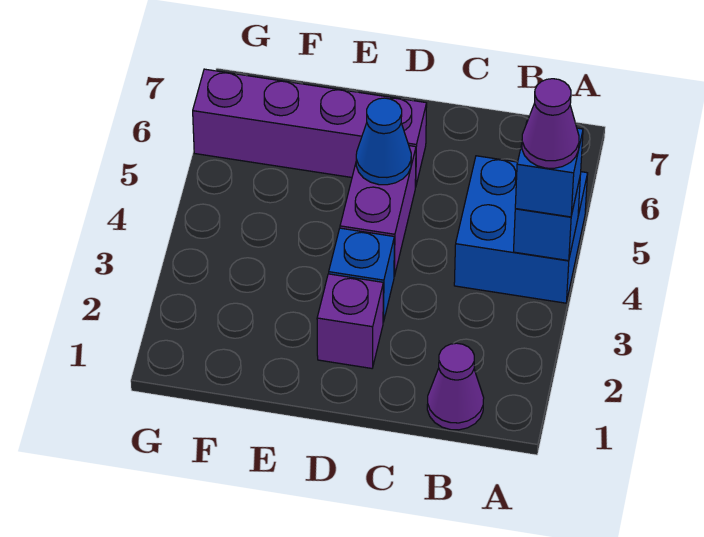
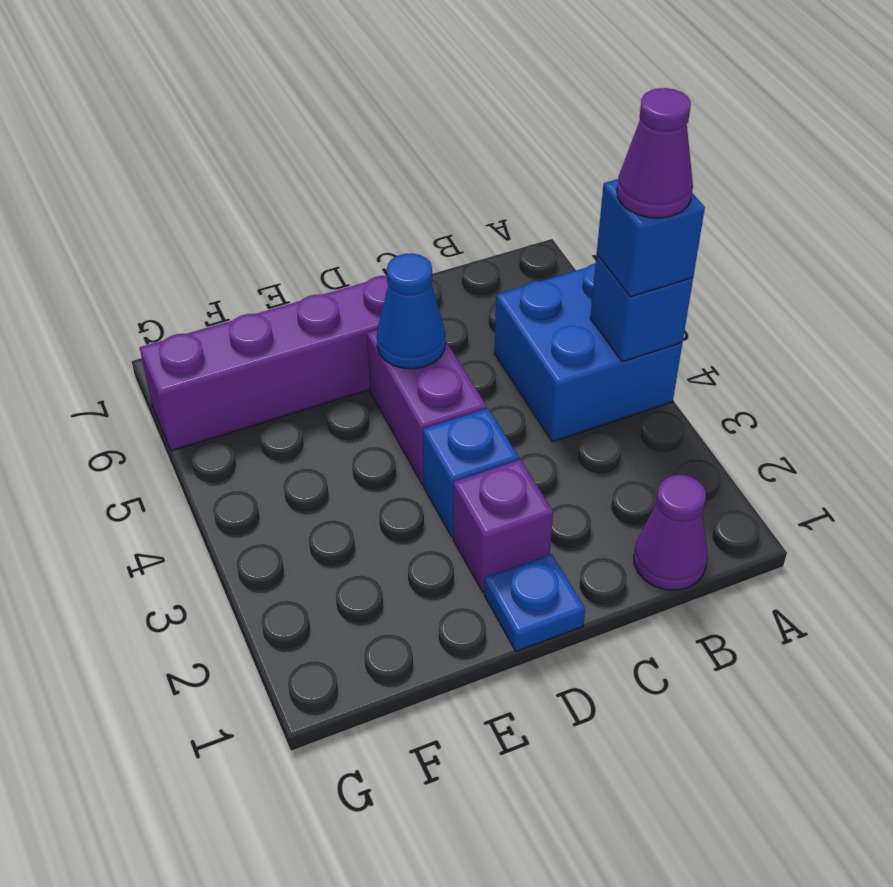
none -> blue 1x1 plate [484,554,585,651]

